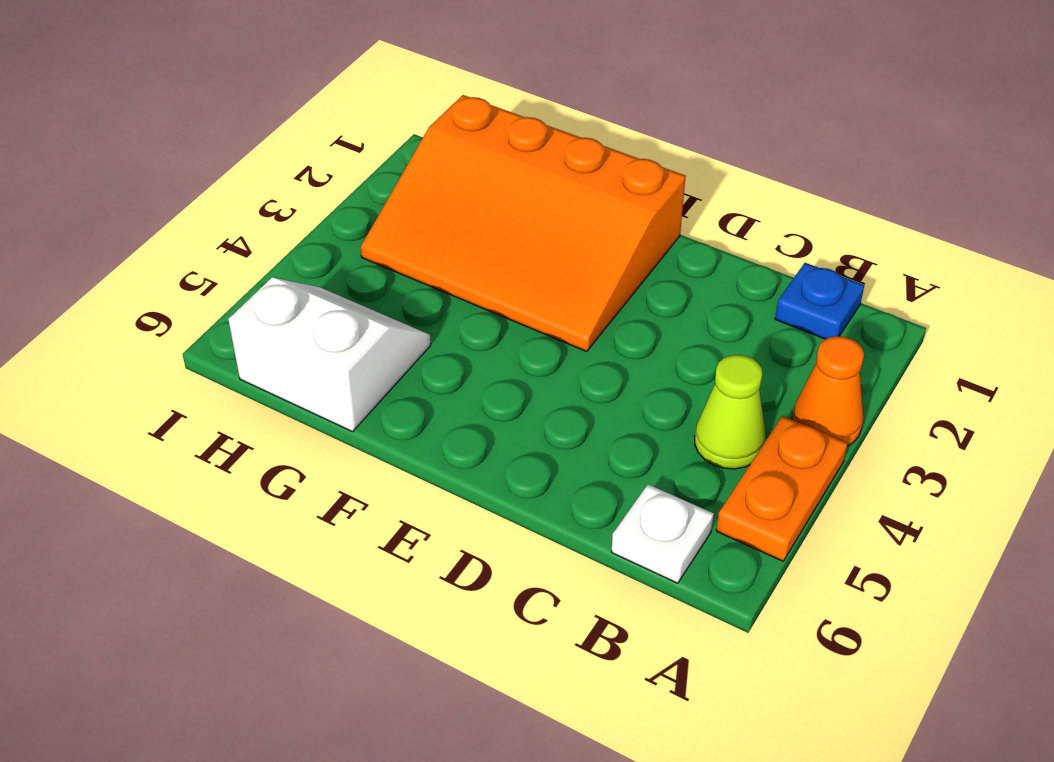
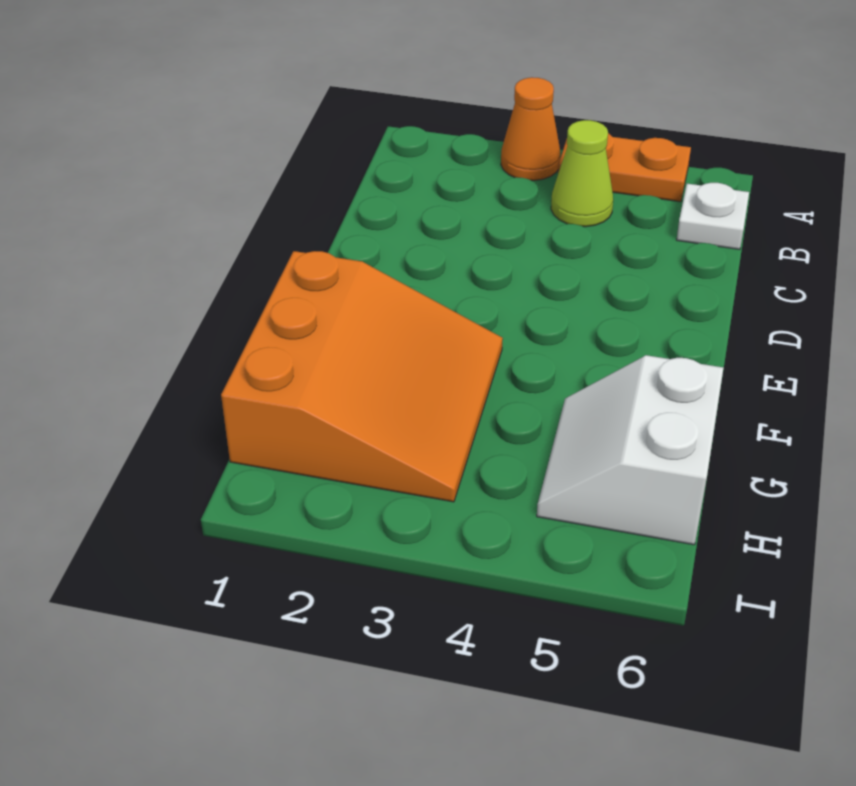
blue 1x1 plate [775,263,864,339] -> none
orange 3x4 slope [361,95,686,352] -> orange 3x3 slope [221,251,503,502]

